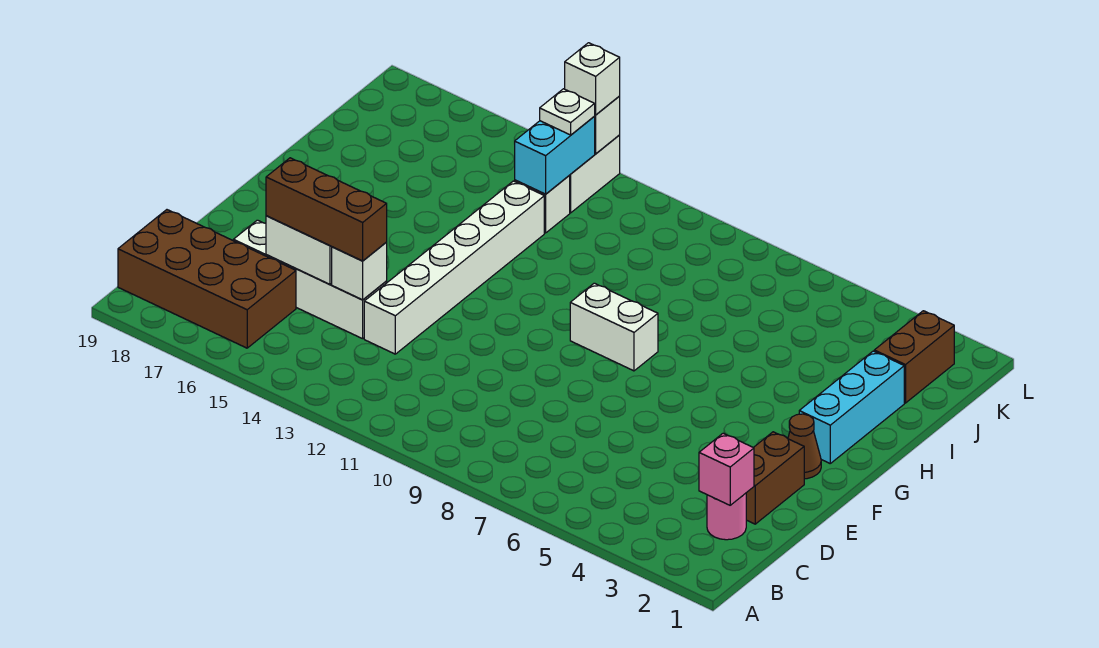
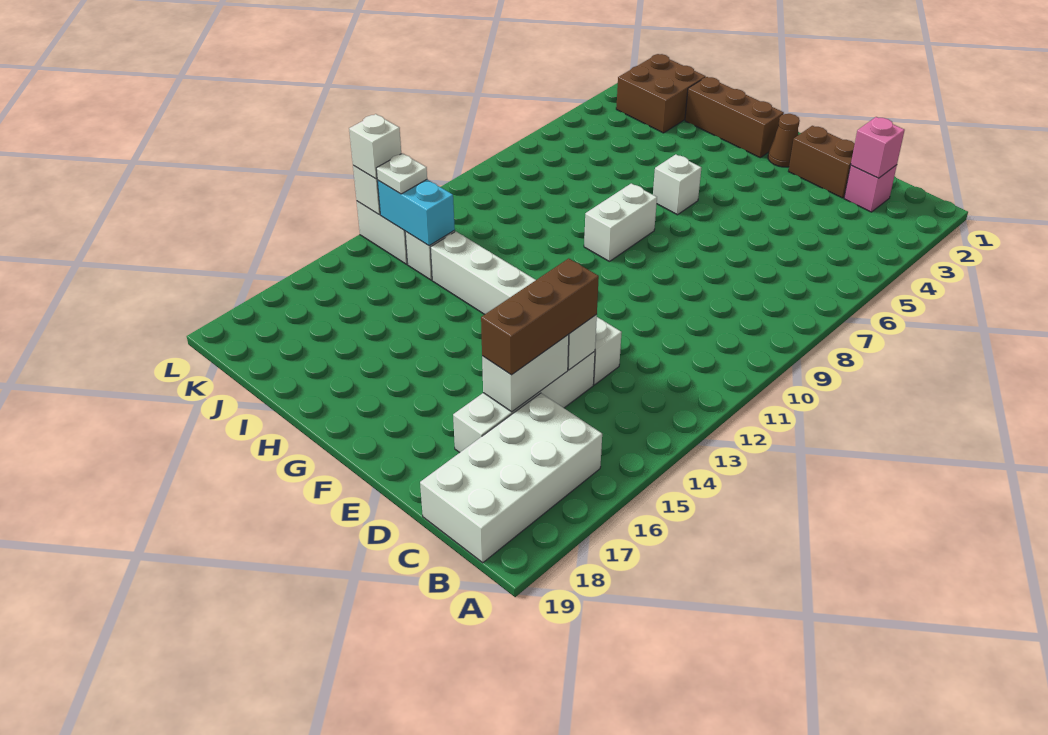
brown 2x4 brick [118,210,296,348] -> white 2x4 brick [420,393,602,563]
pink 1x1 round brick [707,493,746,540] -> pink 1x1 brick [844,165,897,212]
cyan 1x3 brick [799,351,904,463] -> brown 1x3 brick [685,77,784,158]
none -> white 1x1 brick [653,154,701,215]
brown 1x2 brick [874,311,954,403] -> brown 2x2 brick [616,54,706,133]

